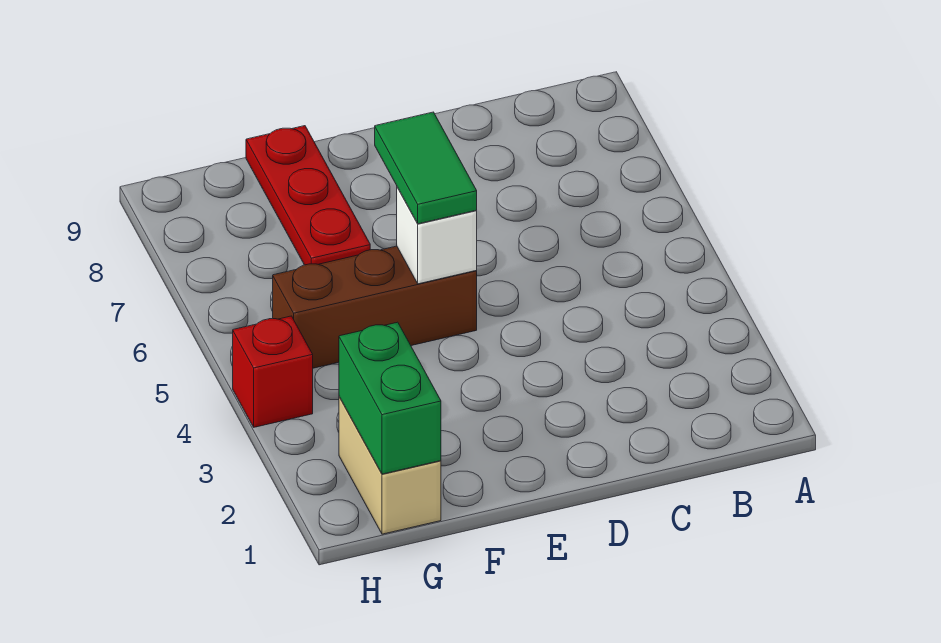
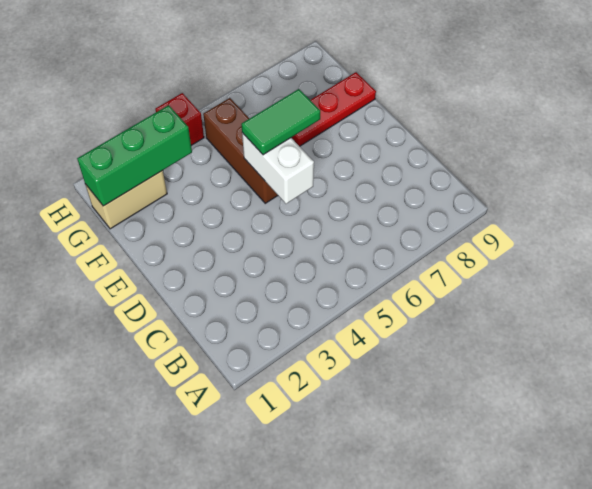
white 1x1 brick [397,187,477,284] -> white 1x2 brick [242,133,314,204]
green 1x2 brick [339,322,441,474] -> green 1x3 brick [77,105,192,206]

